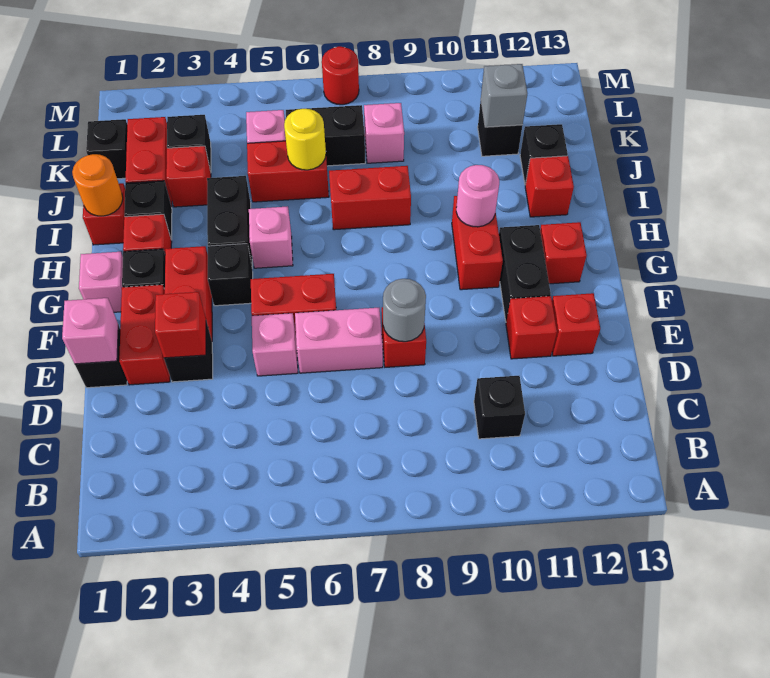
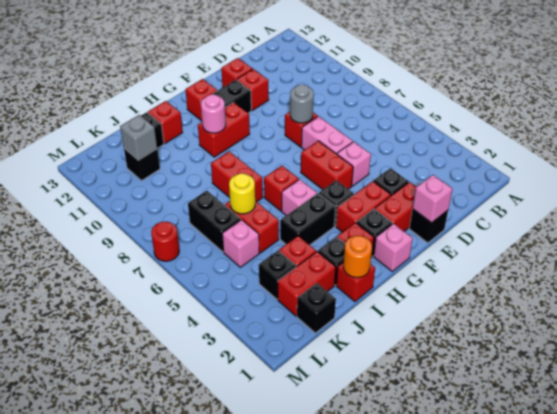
black 1x1 brick [474,376,525,439] -> none
red 1x1 brick [155,292,206,358] -> red 1x1 brick moved to [264,166,299,211]
pink 1x1 brick [364,103,404,163] -> none

